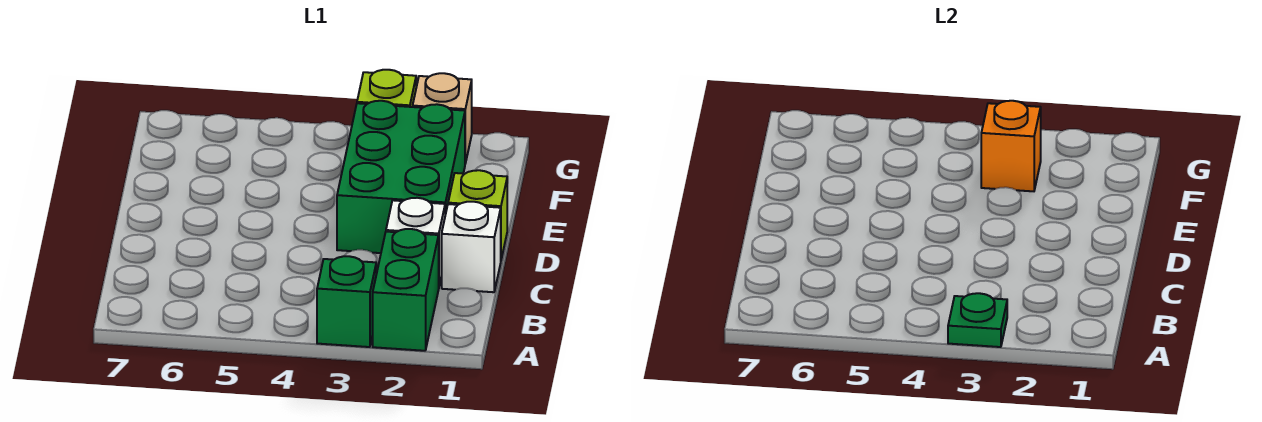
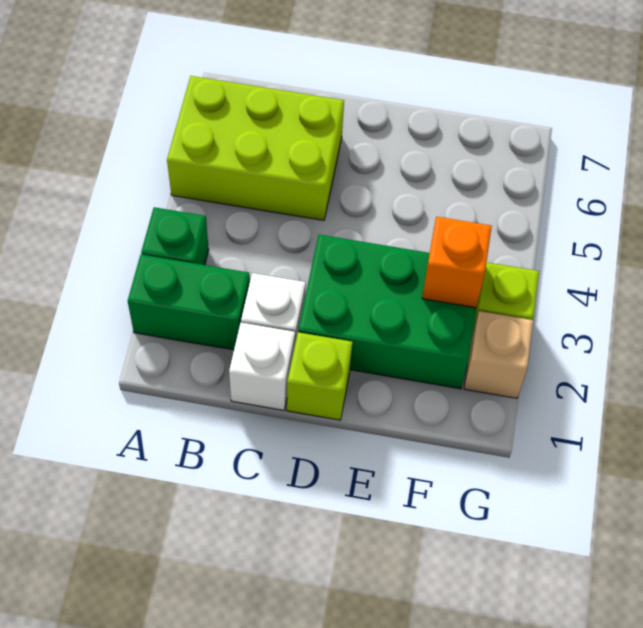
green 1x1 plate [948,293,1007,347] -> none
none -> lime 2x3 brick [167,76,344,220]

